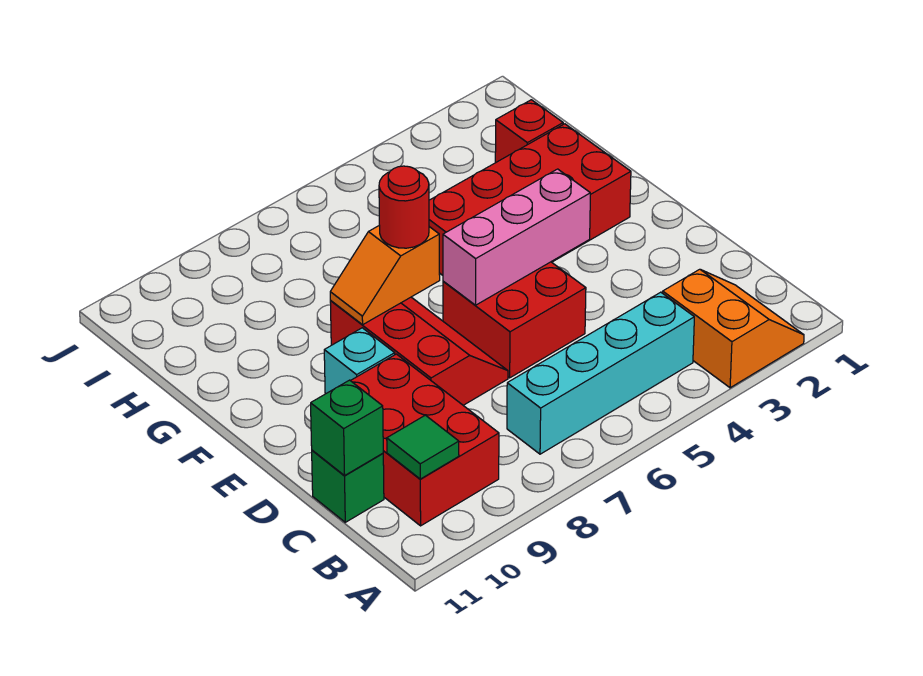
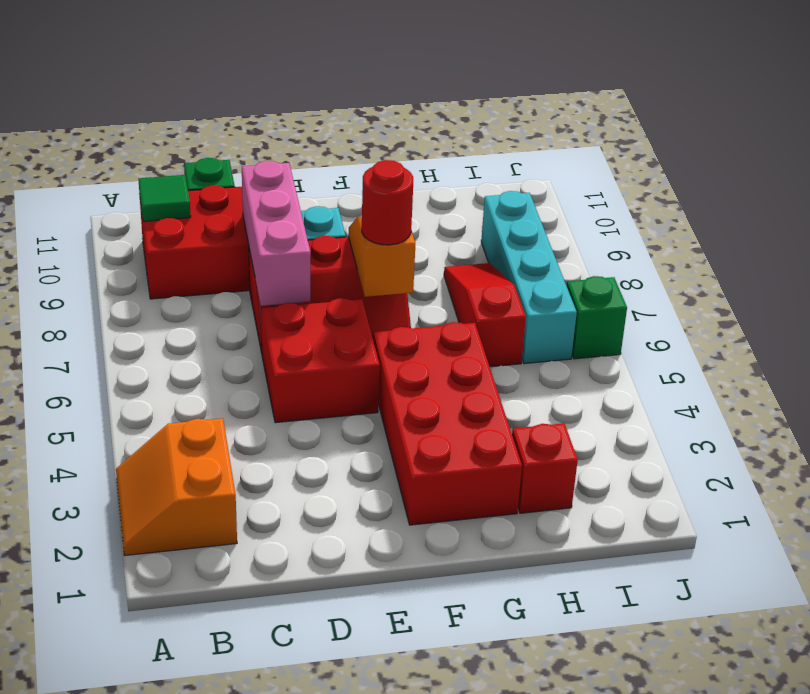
orange 2x2 slope [663,269,804,388] -> orange 2x2 slope turned to [116,418,237,556]
cyan 1x4 brick [507,292,694,454] -> cyan 1x4 brick moved to [481,191,577,364]
green 1x1 brick [311,380,383,476] -> green 1x1 brick moved to [567,276,627,359]
pink 1x3 brick [443,169,590,305] -> pink 1x3 brick moved to [242,161,311,306]
none -> red 1x3 slope [444,263,526,367]

